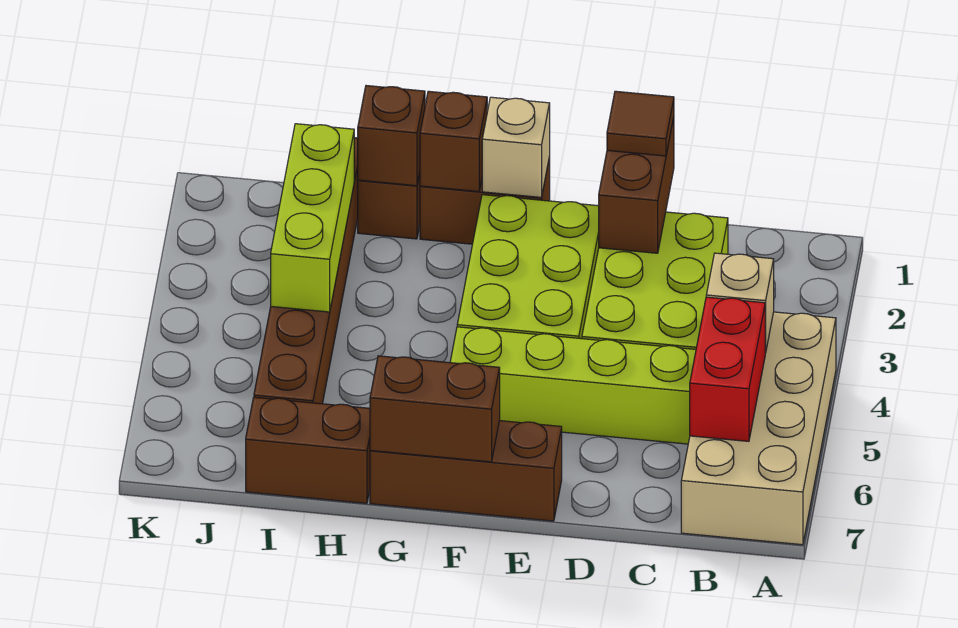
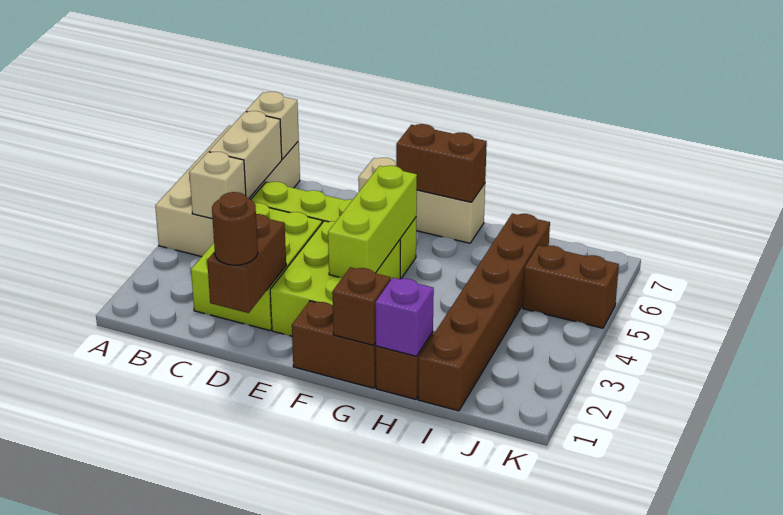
red 1x2 brick [690,297,765,441] -> tan 1x2 brick [209,111,282,198]
brown 1x1 tile [607,91,674,156] -> brown 1x1 round brick [212,192,258,265]
brown 1x3 brick [370,421,562,521] -> tan 1x3 brick [358,158,485,243]
tan 1x1 brick [482,97,550,198] -> tan 1x1 brick moved to [246,92,299,159]
brown 1x1 brick [358,86,425,186] -> purple 1x1 brick [375,278,434,356]
brown 1x2 brick [246,397,370,503] -> brown 1x2 brick moved to [523,245,619,328]
lime 1x3 brick [271,124,354,312] -> lime 1x3 brick moved to [328,166,417,277]

